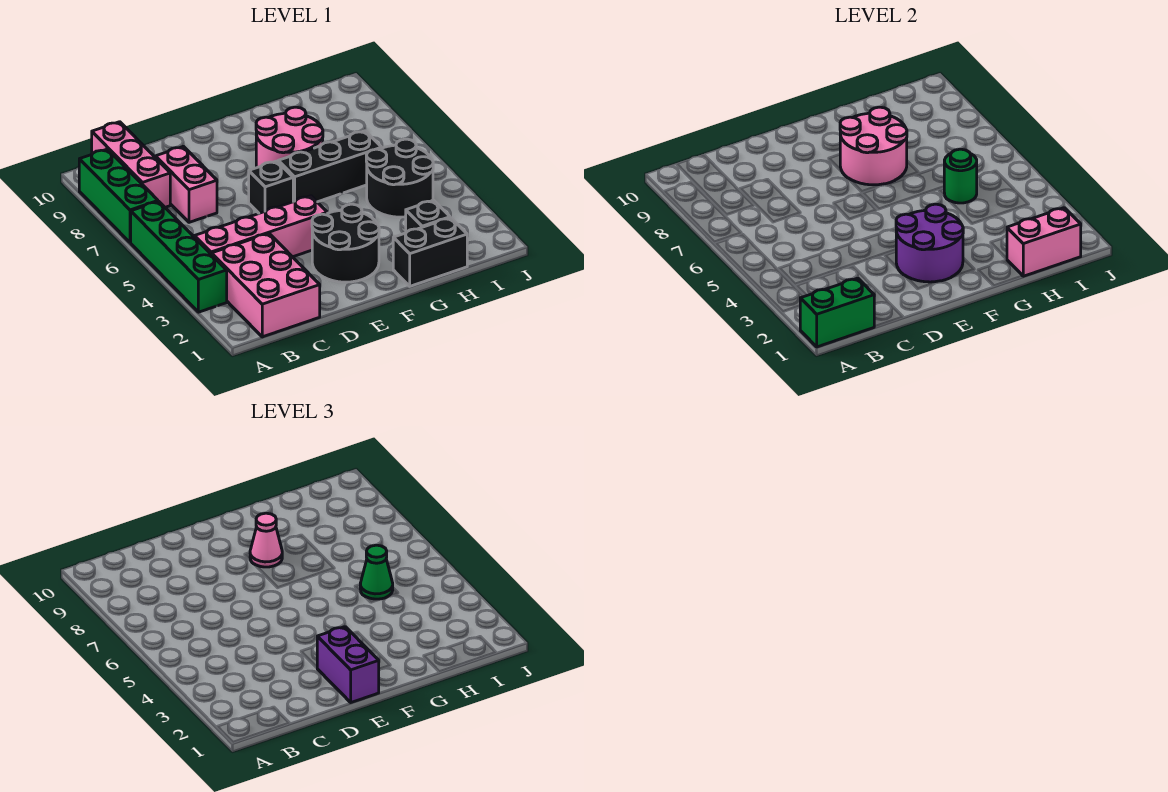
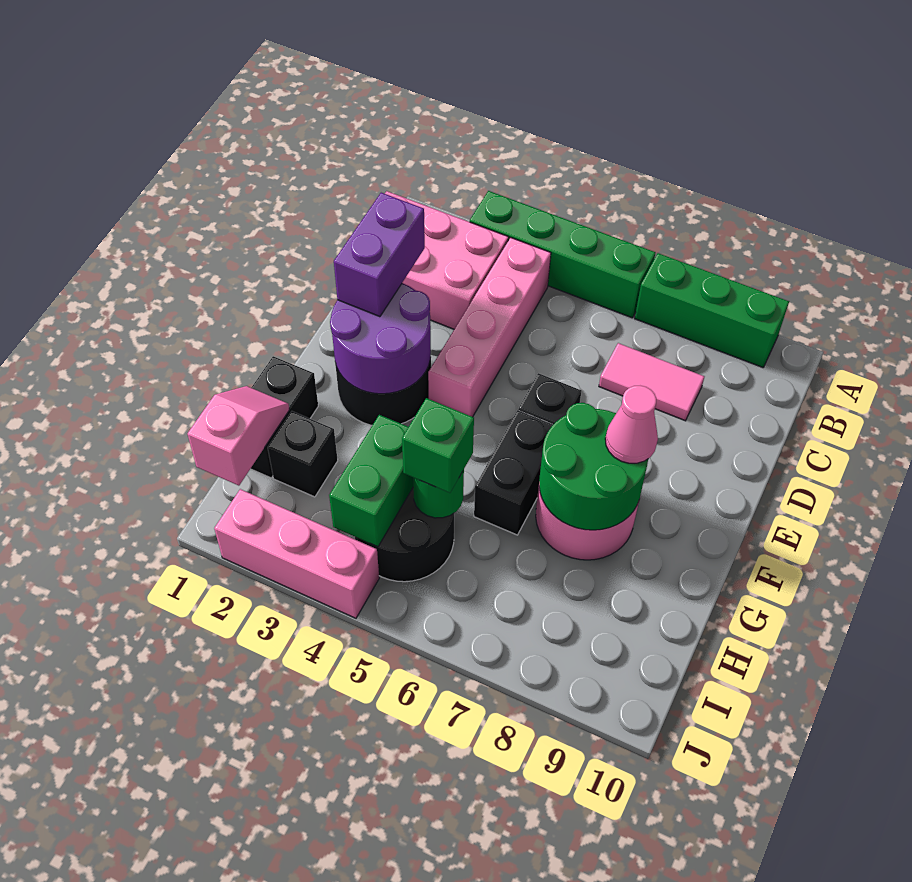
green 1x2 brick [800,278,874,347] -> green 1x2 brick moved to [329,415,413,547]
pink 1x3 brick [92,122,170,207] -> pink 1x3 brick moved to [214,489,379,618]
pink 1x2 brick [156,146,217,222] -> pink 1x2 tile [599,343,704,421]
purple 1x2 brick [317,627,379,702] -> purple 1x2 brick turned to [334,193,425,317]
black 1x3 brick [278,131,382,202] -> black 1x2 brick [474,410,553,535]
pink 2x2 round brick [840,107,907,185] -> green 2x2 round brick [539,403,648,530]
pink 1x2 brick [1007,208,1081,276] -> pink 1x2 slope [188,386,289,486]
green 1x1 cone [360,545,393,599] -> green 1x1 brick [402,398,474,493]

